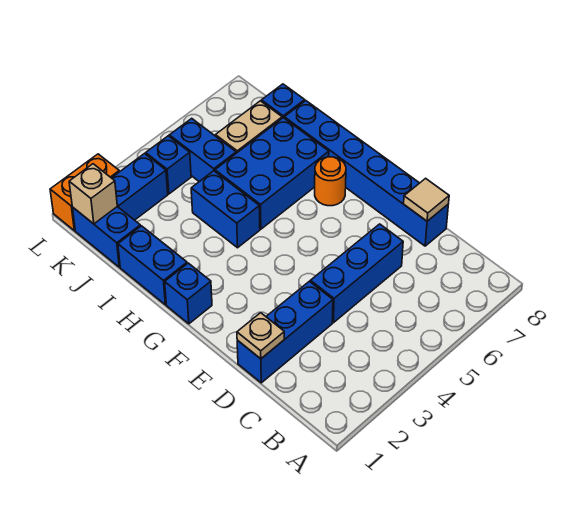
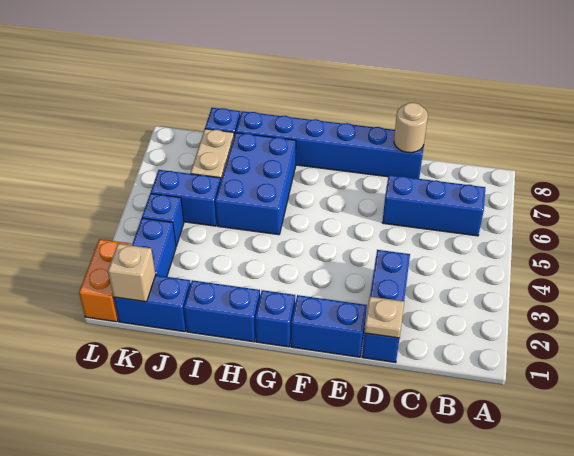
blue 1x3 brick [310,224,403,323] -> blue 1x3 brick turned to [382,175,485,236]
tan 1x1 tile [404,178,449,221] -> tan 1x1 round brick [394,103,428,153]
orange 1x1 round brick [315,157,346,206] -> none
blue 1x2 brick [191,171,260,248] -> blue 1x2 brick moved to [291,295,367,357]

